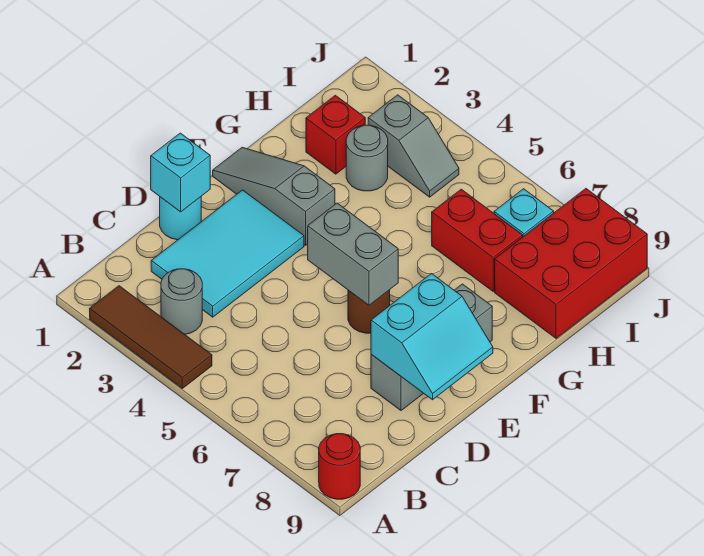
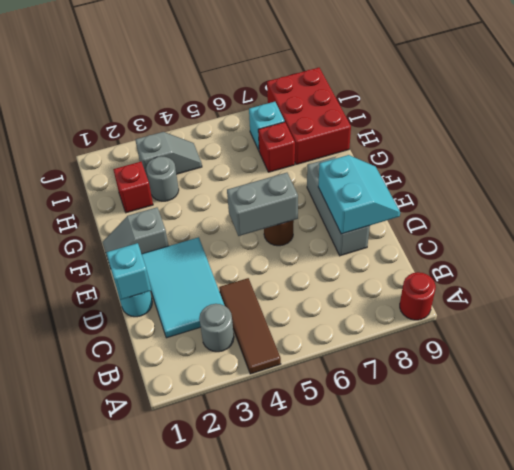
brown 1x3 tile [90,286,212,388] -> brown 1x3 tile turned to [219,278,281,374]
grey 1x3 slope [213,147,335,245] -> grey 1x2 slope [103,207,168,269]
red 1x2 brick [432,189,523,291] -> red 1x1 brick [258,122,295,172]

